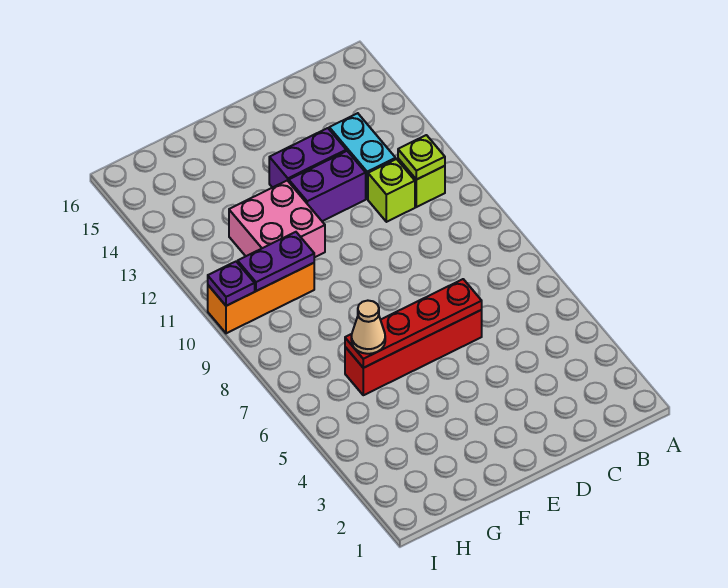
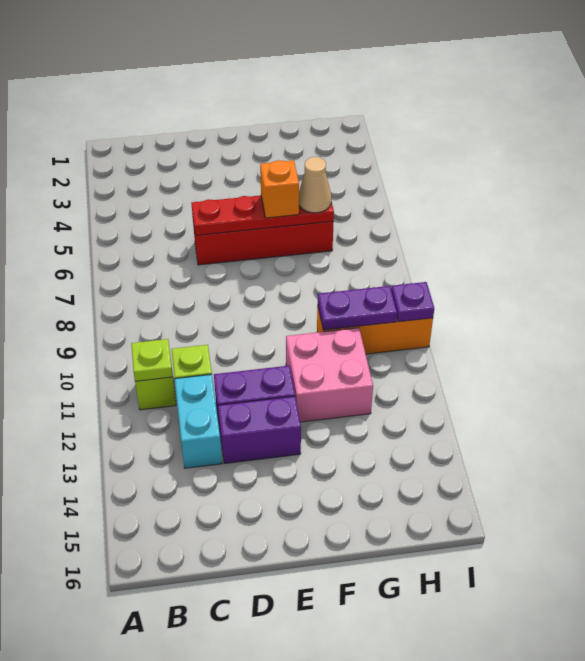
none -> orange 1x1 brick [260,160,299,218]

